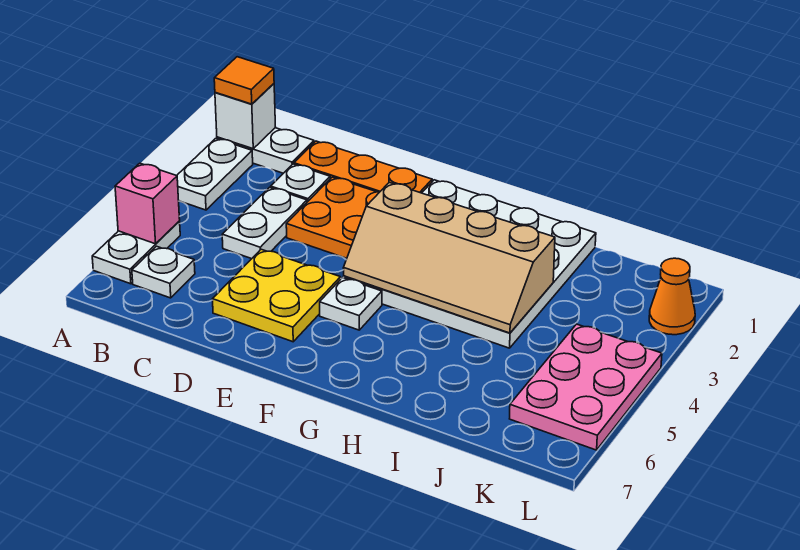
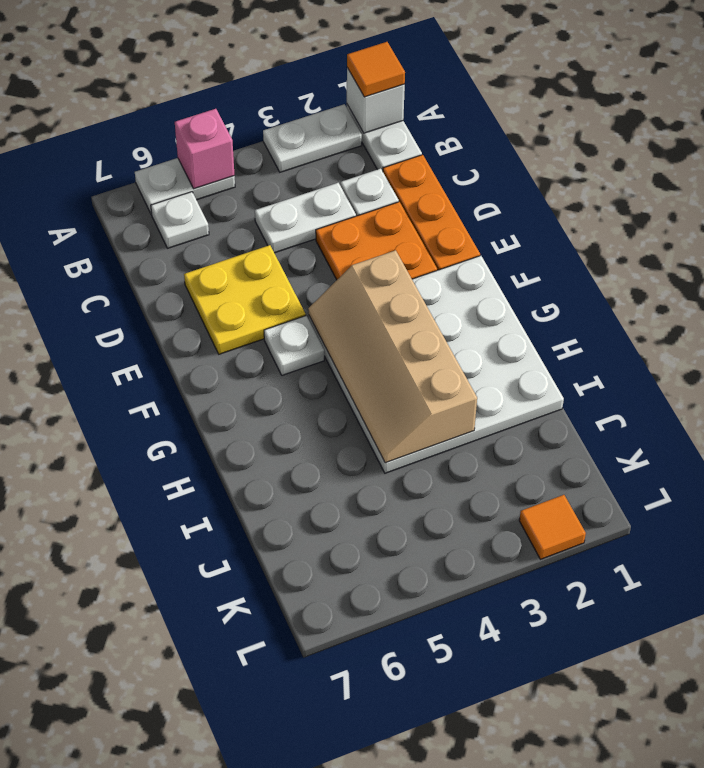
pink 2x3 plate [510,324,662,450] -> none
orange 1x1 cone [649,258,695,335] -> orange 1x1 tile [519,495,586,559]

